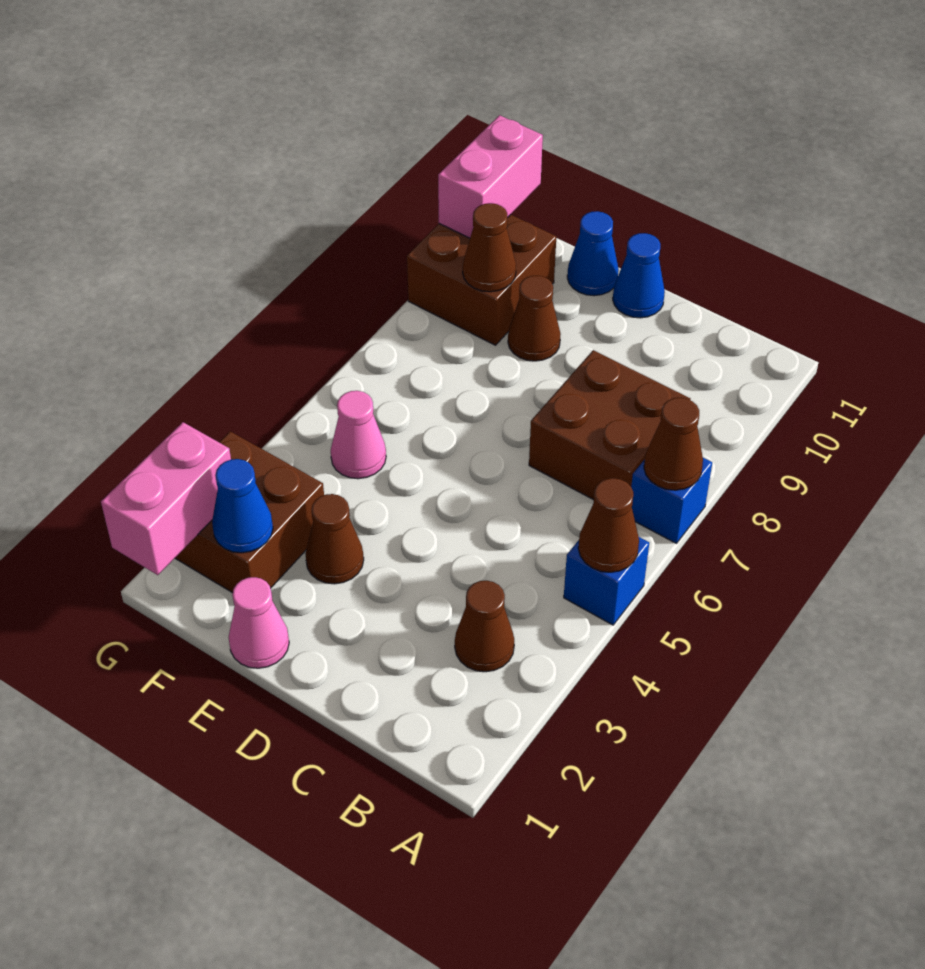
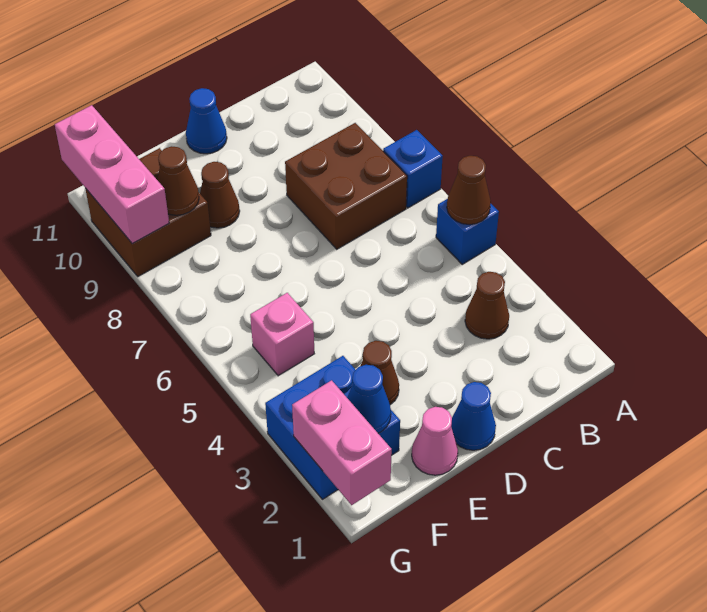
brown 1x1 cone [644,398,703,490] -> none
blue 1x1 cone [567,211,619,296] -> blue 1x1 cone moved to [451,382,496,450]
brown 2x2 brick [175,431,324,593] -> blue 2x2 brick [265,356,400,499]
pink 1x1 cone [331,391,386,479] -> pink 1x1 brick [250,293,314,376]
pink 1x2 brick [438,115,543,238] -> pink 1x3 brick [55,105,169,244]

